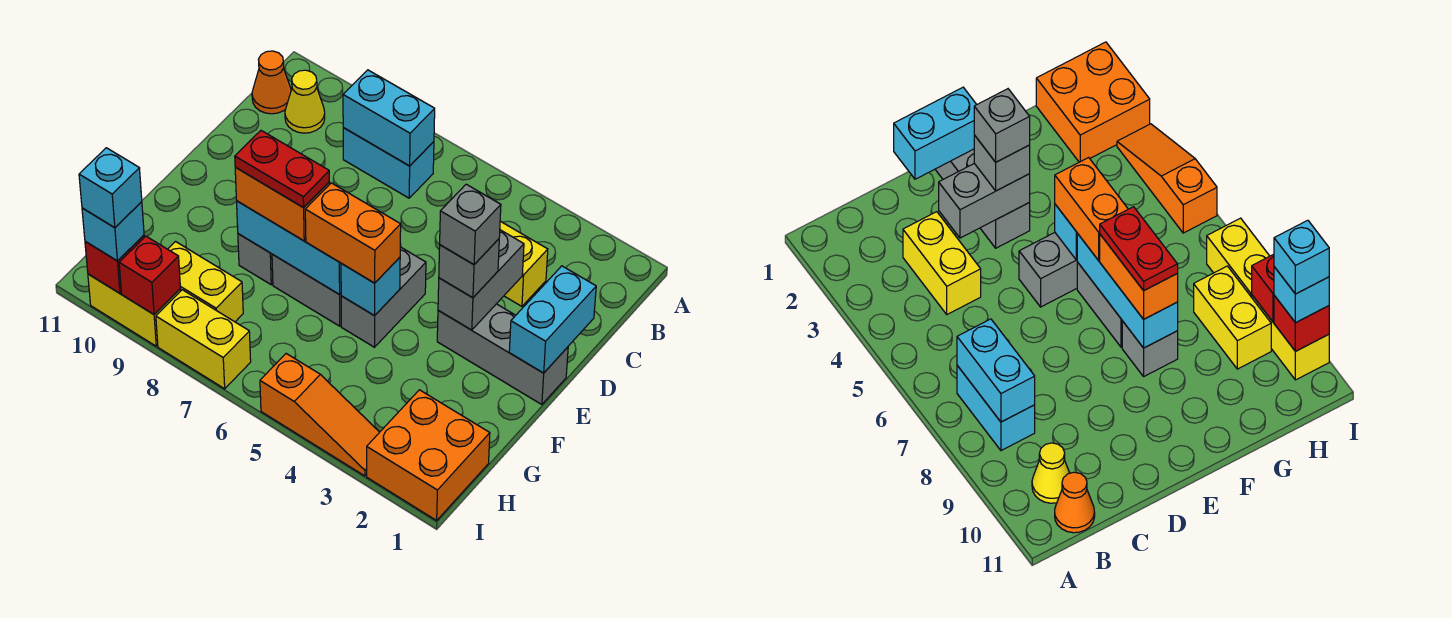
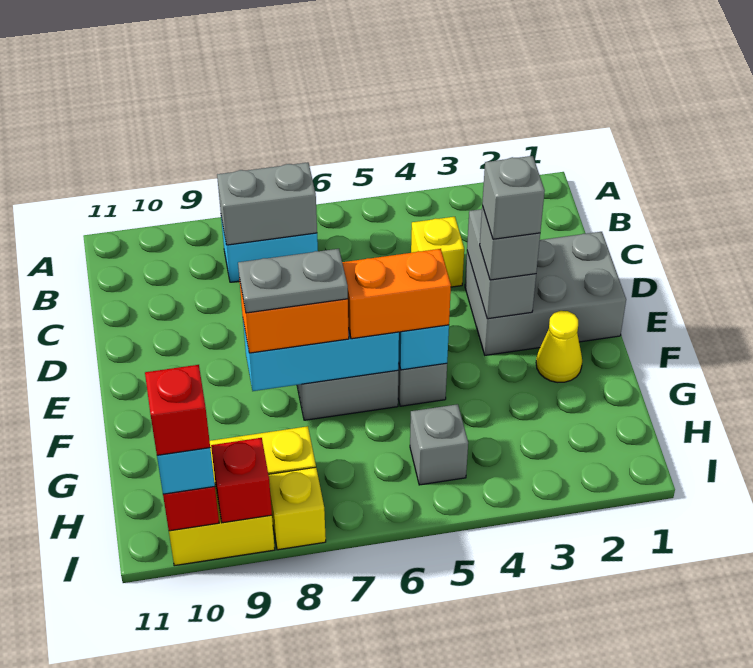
cyan 1x2 brick [343,70,435,166] -> grey 1x2 brick [217,162,317,245]
yellow 1x1 cone [285,70,325,133] -> yellow 1x1 cone moved to [536,311,582,382]
orange 1x1 cone [252,51,291,114] -> none
yellow 1x2 brick [500,221,548,306] -> yellow 1x1 brick [411,217,464,287]
cyan 1x2 brick [509,266,596,373] -> none
grey 1x3 brick [437,304,568,405] -> grey 2x3 brick [465,232,626,355]
red 1x2 plate [235,131,329,207] -> grey 1x2 plate [238,249,348,313]
grey 1x1 brick [238,234,273,285] -> grey 1x1 brick moved to [410,404,468,485]
orange 2x2 brick [367,390,490,520] -> none
orange 1x3 slope [260,354,380,476] -> none
yellow 1x2 brick [156,290,251,389] -> yellow 1x1 brick [268,467,326,550]
cyan 1x1 brick [79,148,142,228] -> red 1x1 brick [145,365,210,455]

